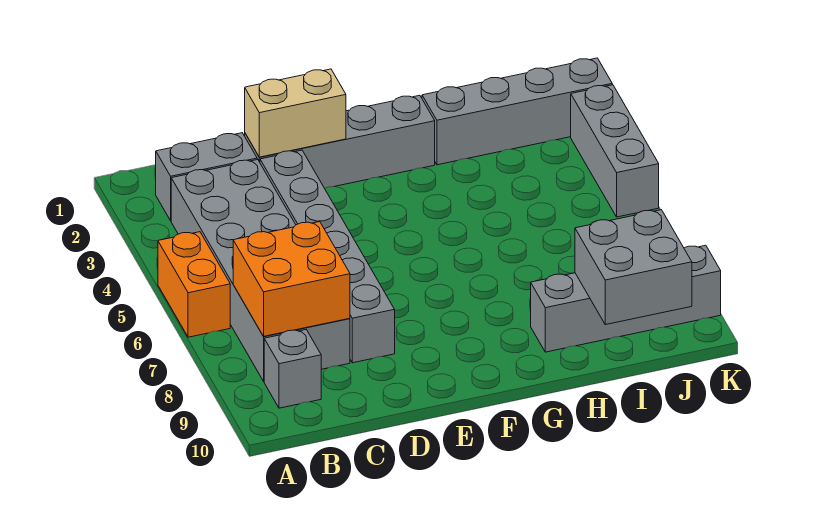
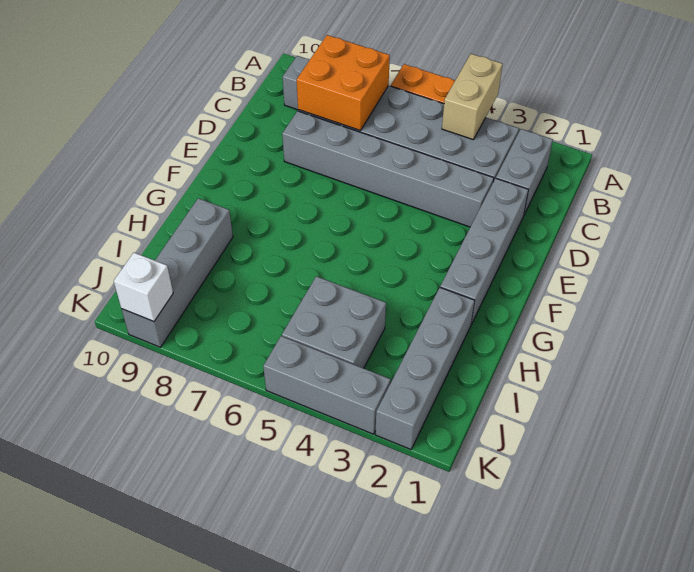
tan 1x2 brick [245,69,346,157] -> tan 1x2 brick moved to [442,54,502,140]
grey 2x2 brick [575,210,692,325] -> grey 2x2 brick moved to [282,276,386,368]
none -> white 1x1 brick [114,253,173,322]

